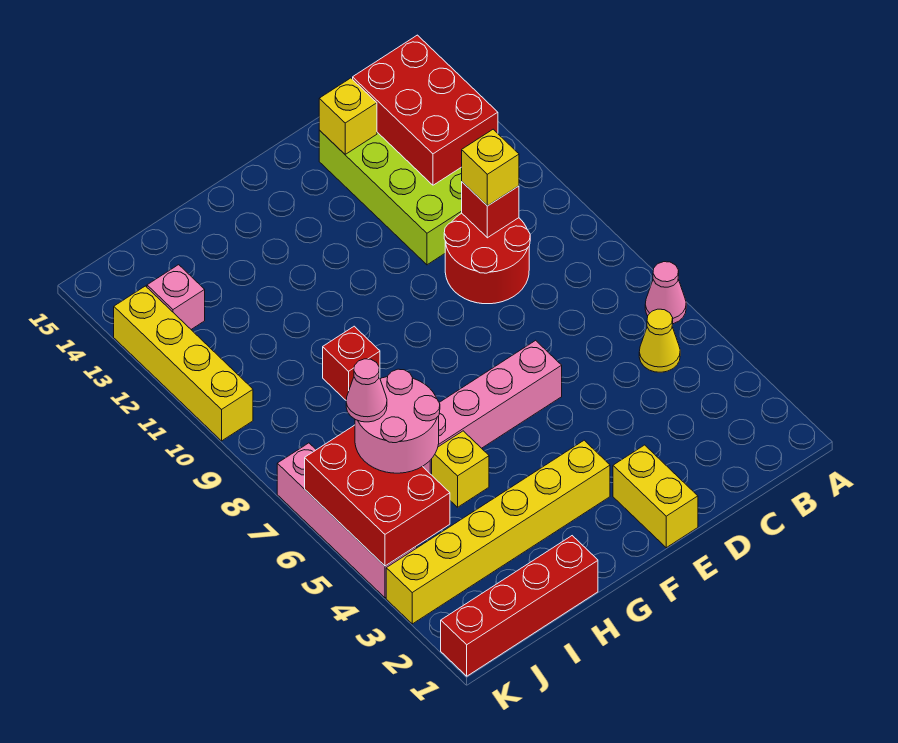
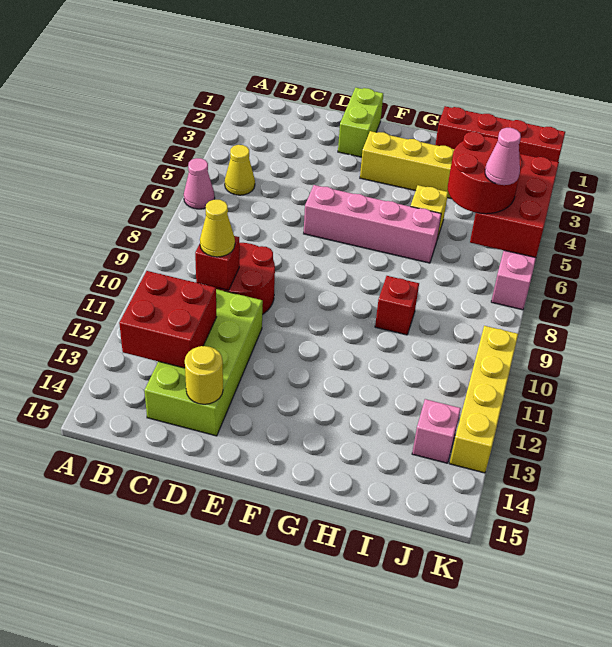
red 2x3 brick [353,35,498,185] -> red 2x2 brick [119,271,216,368]
yellow 1x1 brick [462,129,519,206] -> yellow 1x1 cone [200,199,235,257]
yellow 1x1 brick [319,78,377,154] -> yellow 1x1 round brick [185,346,223,404]
yellow 1x2 brick [613,445,698,548] -> lime 1x2 brick [338,88,383,157]
pink 2x2 round brick [355,369,440,473] -> red 2x2 round brick [448,132,522,214]

